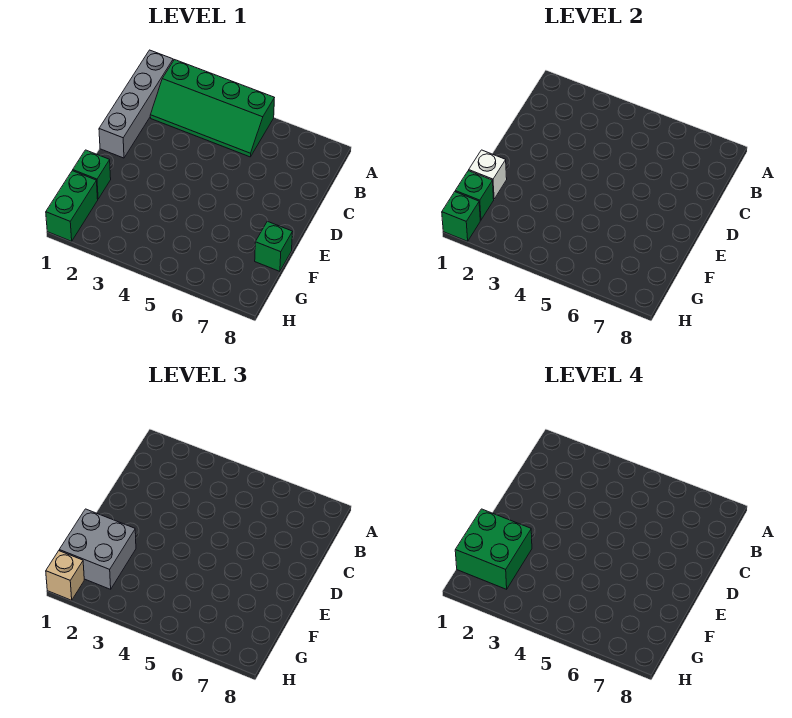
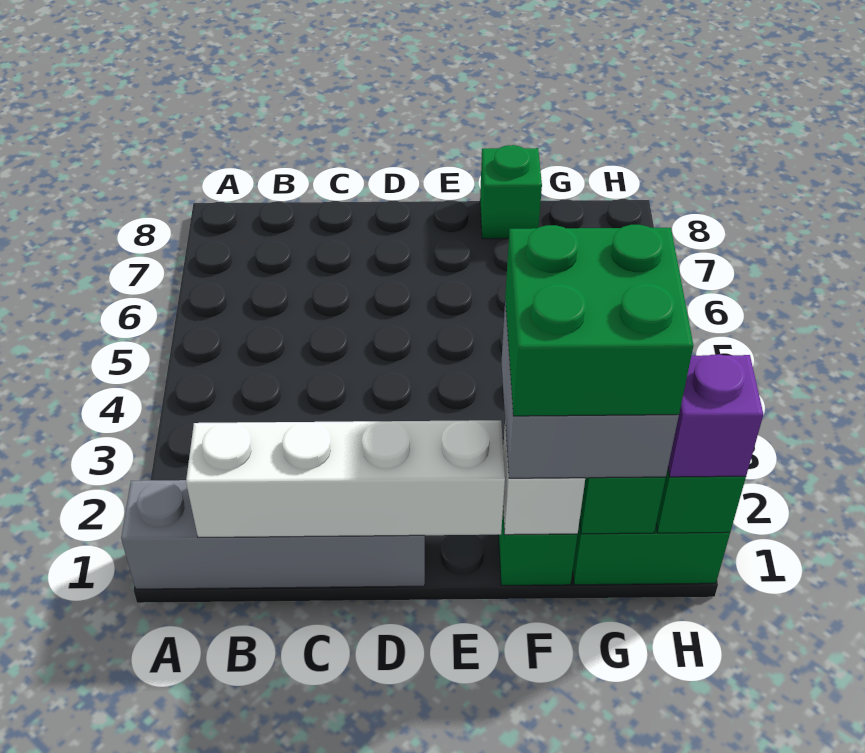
green 2x4 slope [150,60,274,157] -> none
none -> white 1x4 brick [186,420,505,538]
tan 1x1 brick [46,551,84,600] -> purple 1x1 brick [668,354,763,477]

